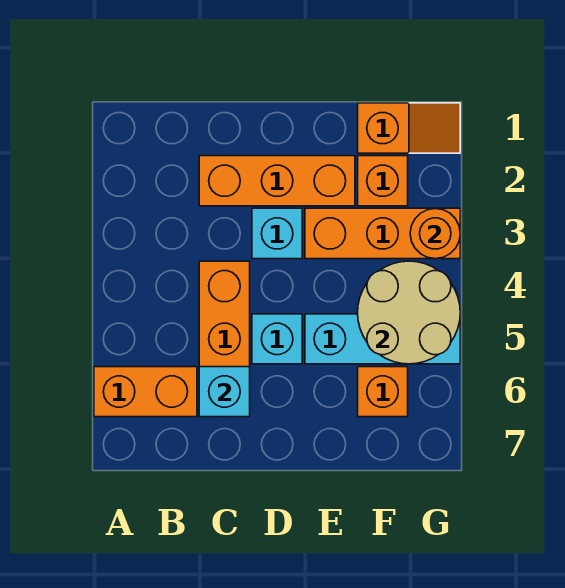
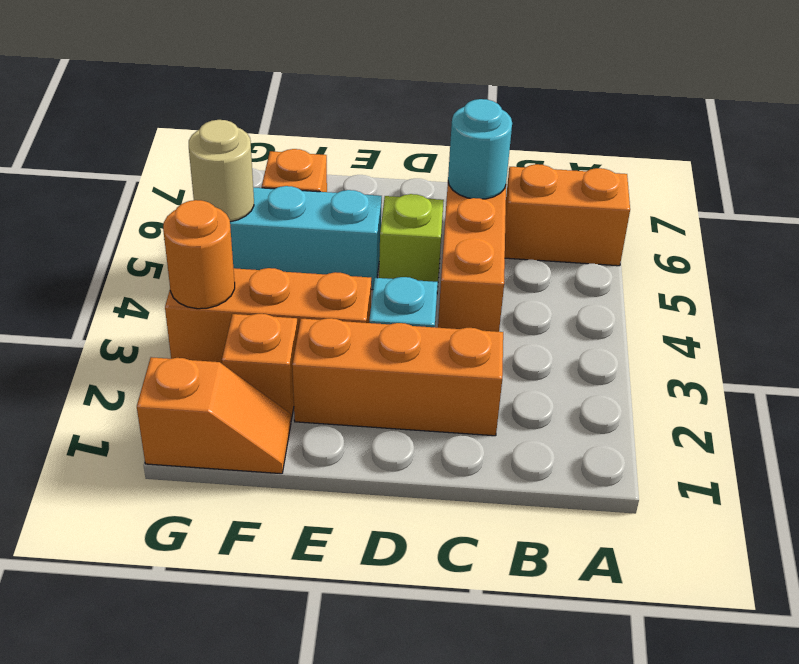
cyan 1x1 brick [199,367,250,417] -> cyan 1x1 round brick [448,99,512,199]
cyan 1x1 brick [252,314,302,364] -> lime 1x1 brick [379,194,444,291]
orange 1x2 slope [358,103,460,153] -> orange 1x2 slope turned to [137,357,291,474]
tan 2x2 round brick [358,261,460,364] -> tan 1x1 round brick [189,120,254,222]

